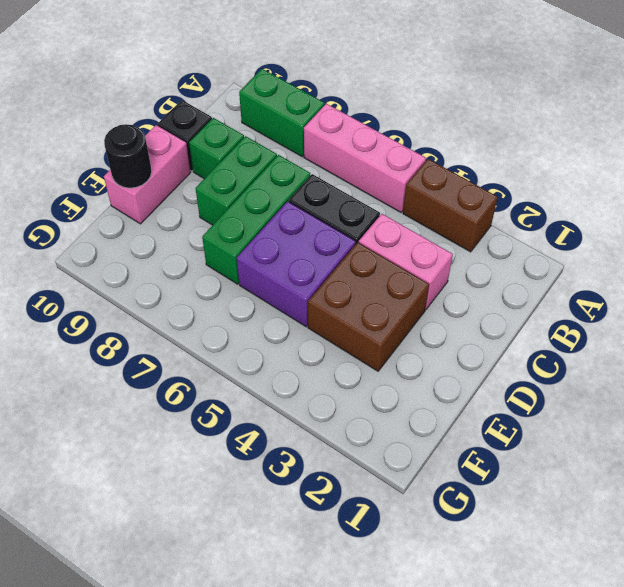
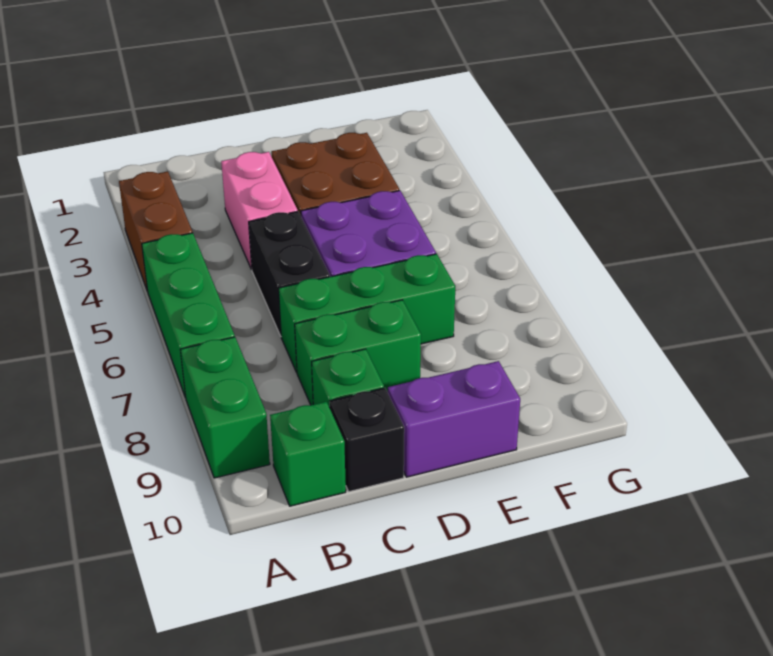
pink 1x3 brick [304,104,426,212] -> green 1x3 brick [142,233,235,398]
none -> green 1x1 brick [270,402,346,506]
pink 1x2 brick [104,125,191,224] -> purple 1x2 brick [388,361,520,477]
black 1x1 round brick [104,124,152,188] -> none

